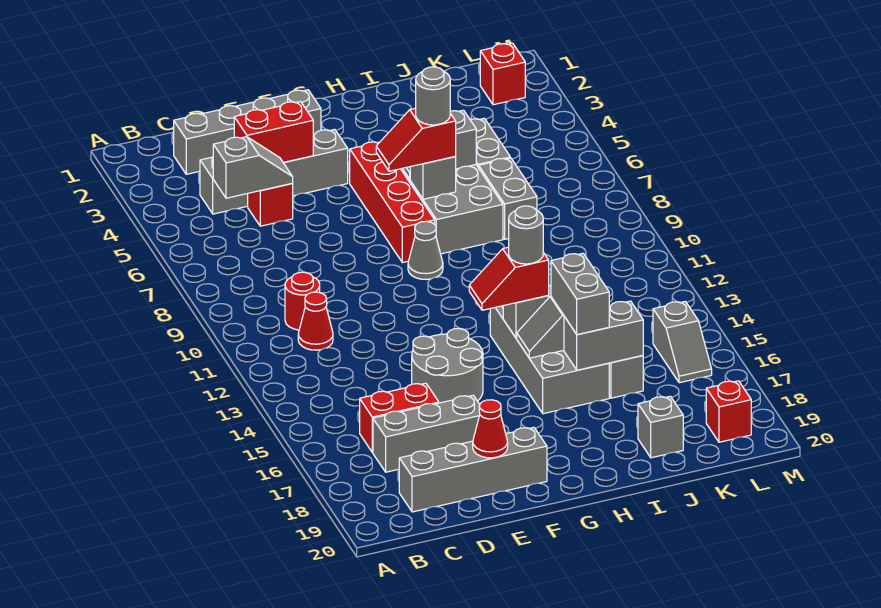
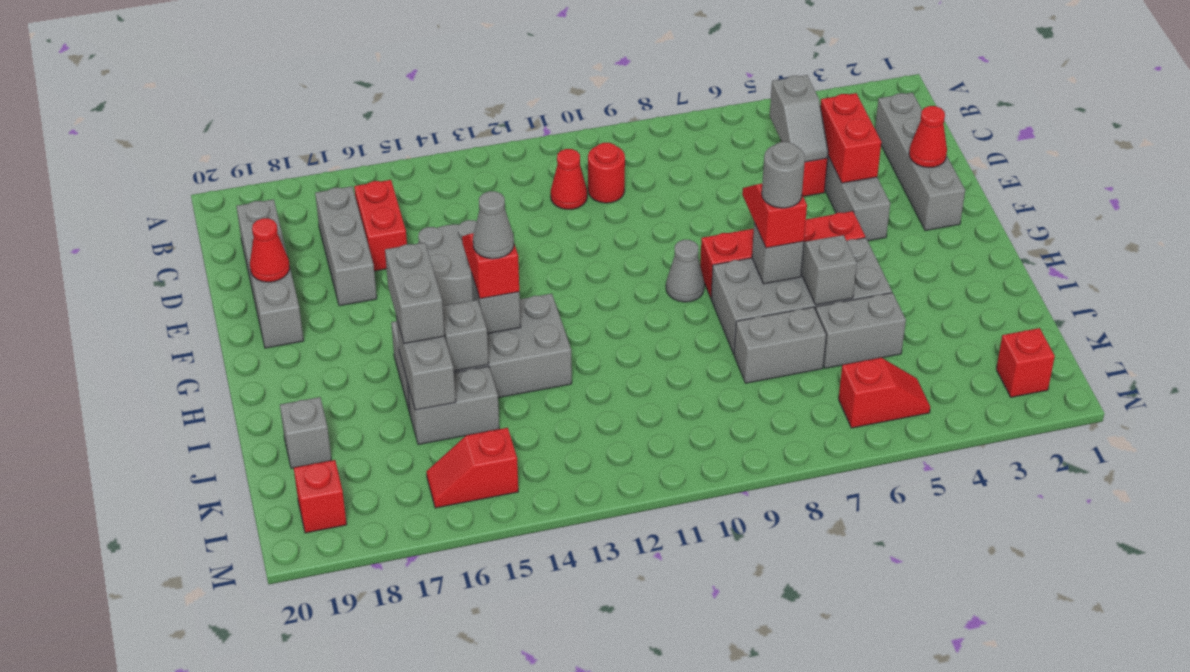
none -> red 1x1 cone [909,106,947,168]
grey 1x1 round brick [509,206,543,264] -> grey 1x1 cone [473,191,514,259]
grey 1x2 brick [551,253,609,335] -> grey 1x2 brick turned to [385,242,444,343]
none -> red 1x2 slope [839,358,930,428]
grey 1x2 slope [653,301,712,383] -> red 1x2 slope [426,428,518,508]

